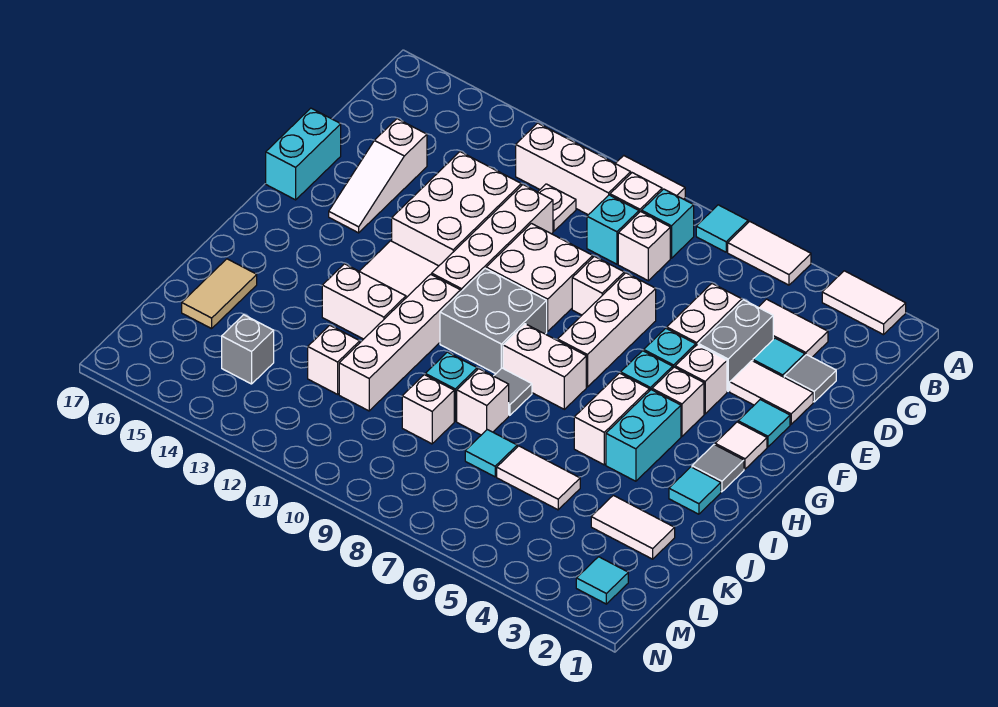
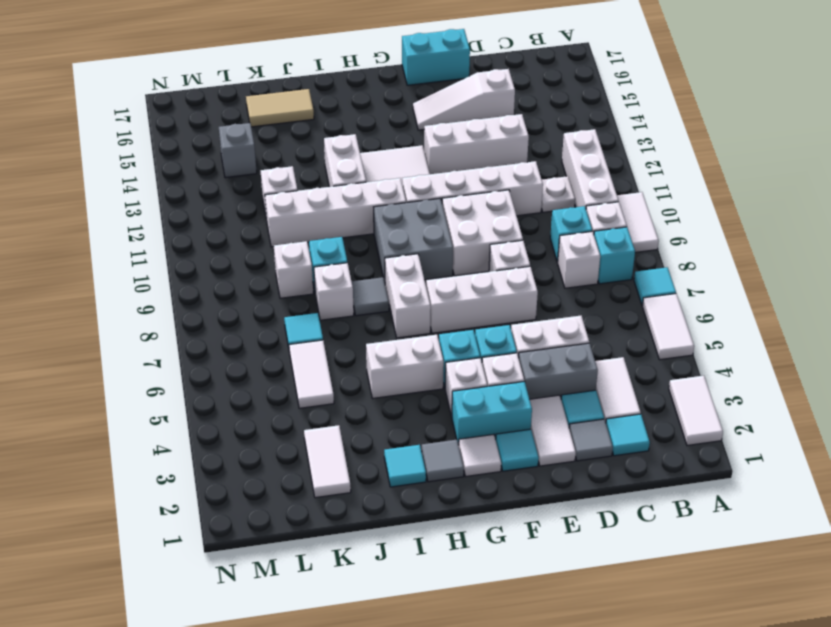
white 2x3 brick [392,152,521,266] -> white 1x3 brick [424,114,529,174]
cyan 1x2 brick [606,390,681,481] -> cyan 1x2 brick moved to [452,382,532,445]
cyan 1x1 tile [576,557,628,604] -> cyan 1x1 tile moved to [606,414,650,456]

